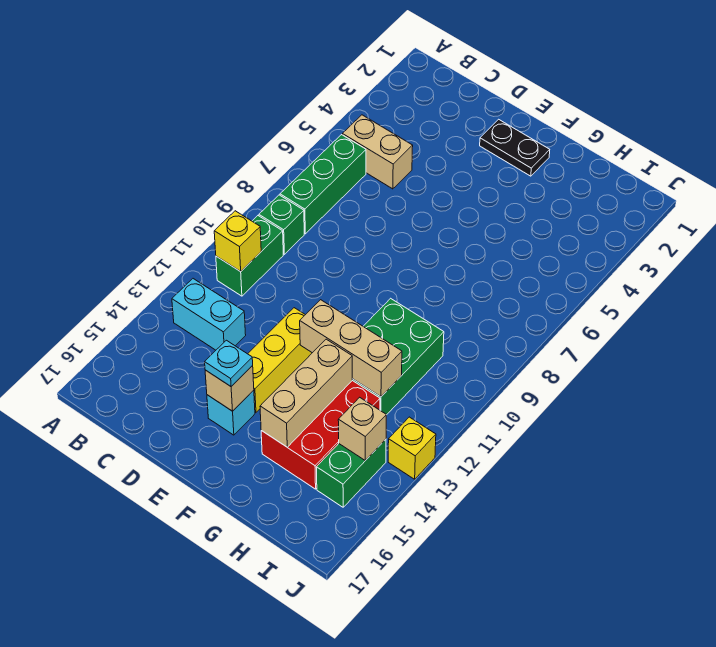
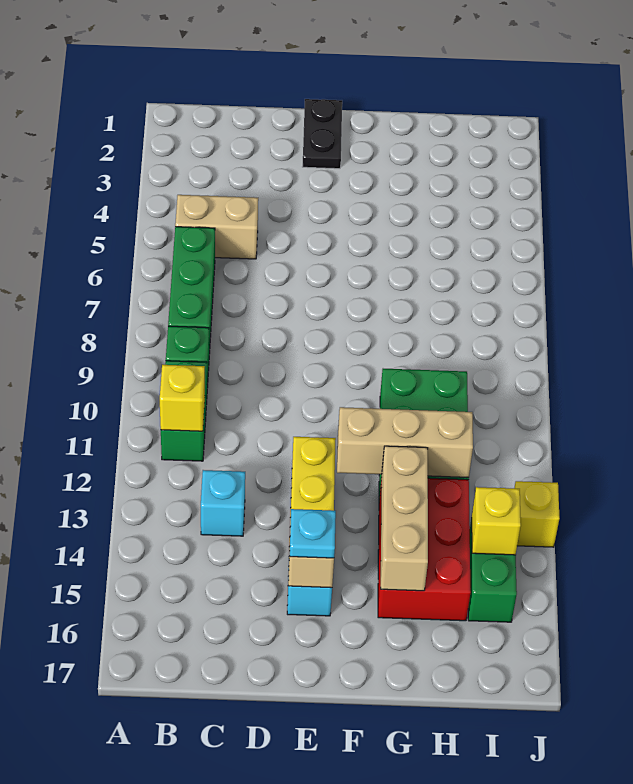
cyan 1x2 brick [172,279,246,350] -> cyan 1x1 brick [201,470,245,536]
black 1x2 plate [480,119,550,176] -> black 1x2 plate turned to [302,99,342,169]
tan 1x1 brick [338,397,386,460] -> yellow 1x1 brick [472,487,521,555]

